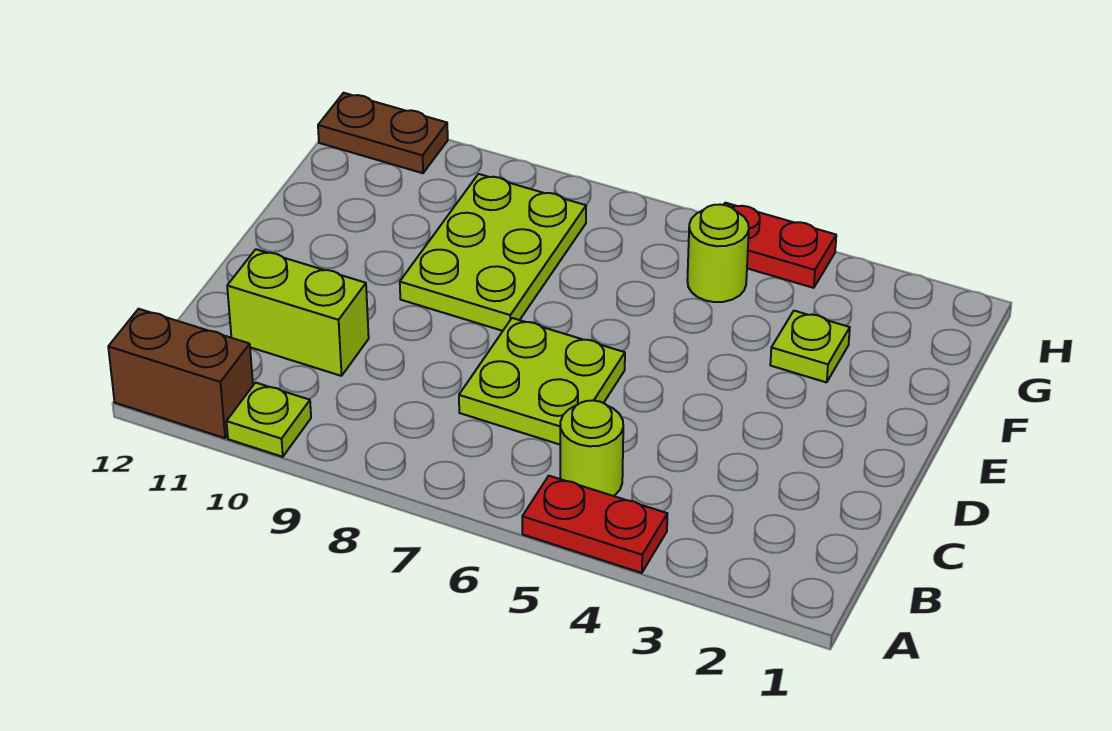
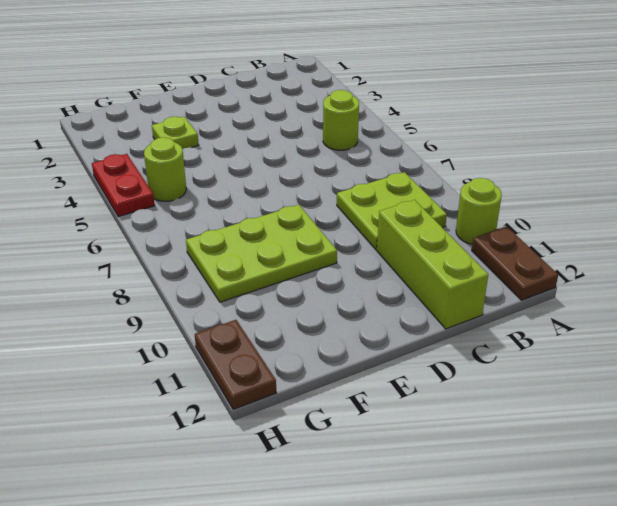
red 1x2 plate [522,476,667,573] -> none
lime 1x1 plate [226,383,311,457] -> lime 1x1 round brick [456,178,502,244]
brown 1x2 brick [108,309,253,438] -> brown 1x2 plate [472,226,558,300]
lime 2x2 plate [459,318,625,444] -> lime 2x2 plate moved to [337,172,447,250]
lime 1x2 brick [227,249,369,376] -> lime 1x3 brick [377,200,488,329]

